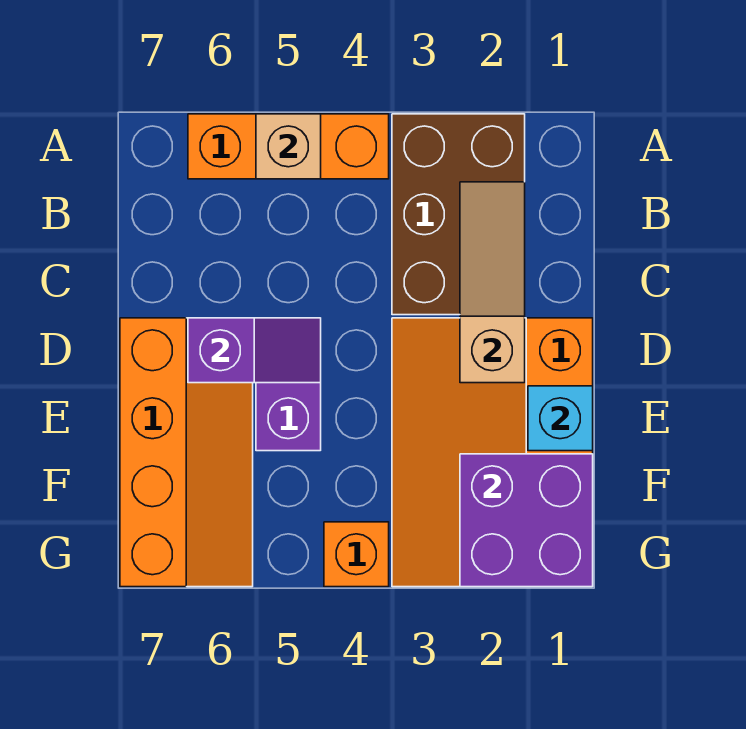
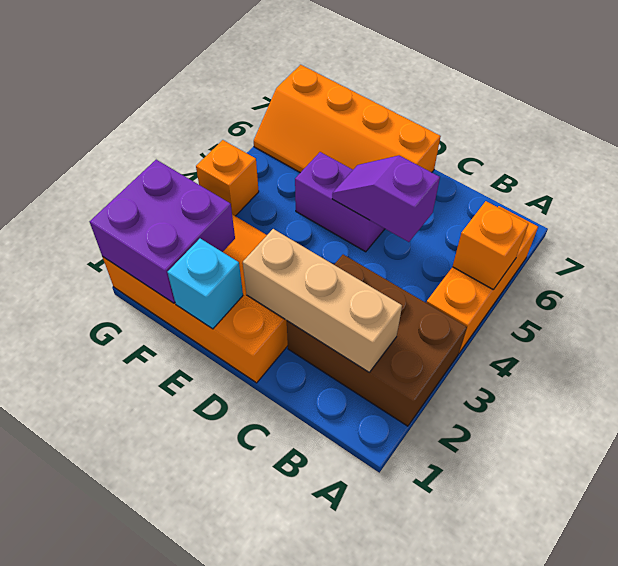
tan 1x1 brick [256,114,321,179] -> orange 1x1 brick [453,201,528,290]
tan 1x3 slope [460,182,525,383] -> tan 1x3 brick [243,229,402,372]
purple 1x2 slope [188,318,321,383] -> purple 1x2 slope turned to [332,156,440,242]

